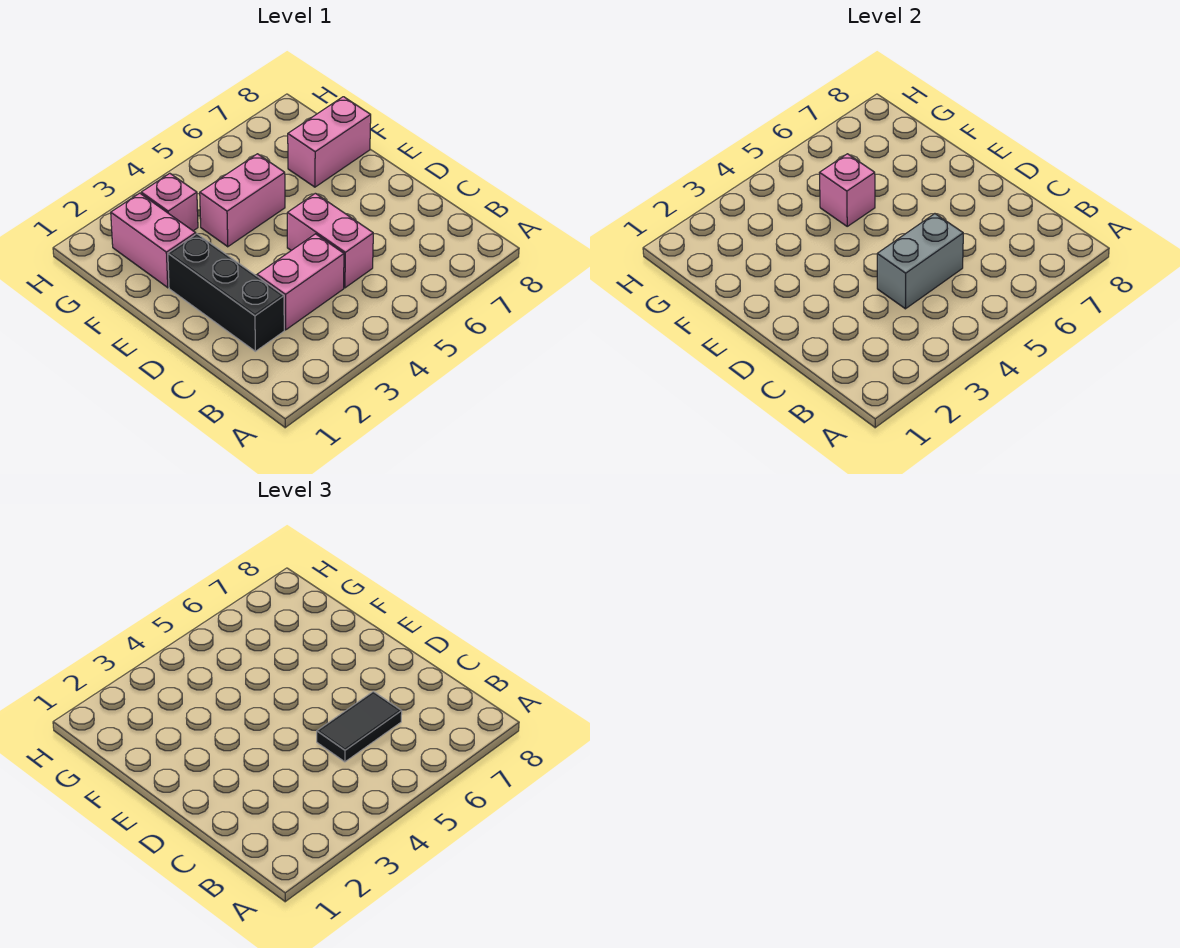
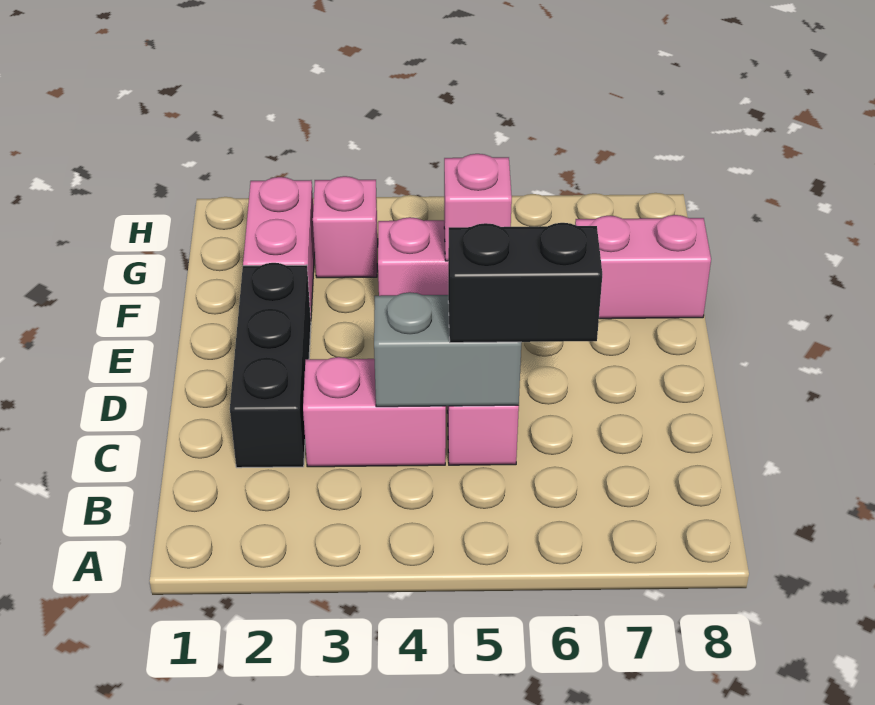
black 1x2 tile [317,691,402,762] -> black 1x2 brick [448,223,602,343]

